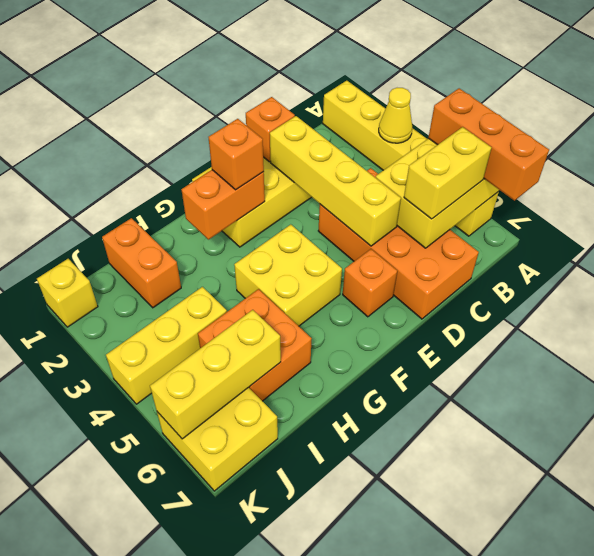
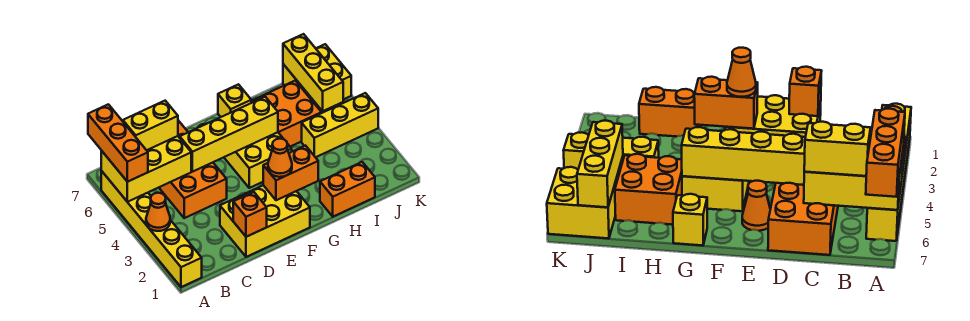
yellow 1x1 cone [379,88,412,143] -> orange 1x1 cone [146,193,170,231]
yellow 1x4 brick [270,116,401,246] -> yellow 1x4 brick turned to [180,97,278,172]
orange 1x1 brick [343,249,397,317] -> orange 1x1 cone [742,181,770,231]
orange 1x1 brick [208,119,264,190] -> orange 1x1 cone [268,139,292,177]
orange 1x2 brick [102,218,181,308] -> orange 1x2 brick turned to [320,162,375,217]
yellow 1x3 brick [150,310,281,439] -> yellow 1x3 brick turned to [283,34,343,111]
yellow 1x1 brick [37,259,98,327] -> yellow 1x1 brick moved to [218,84,251,117]

